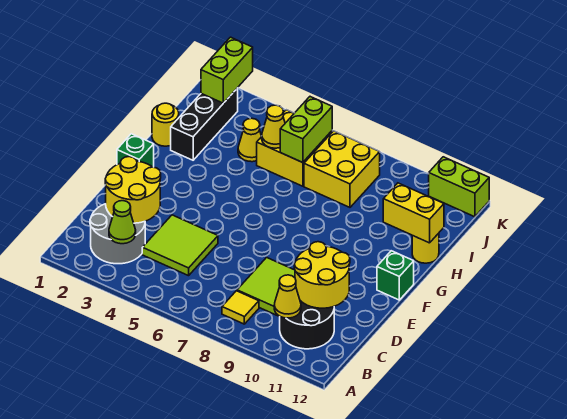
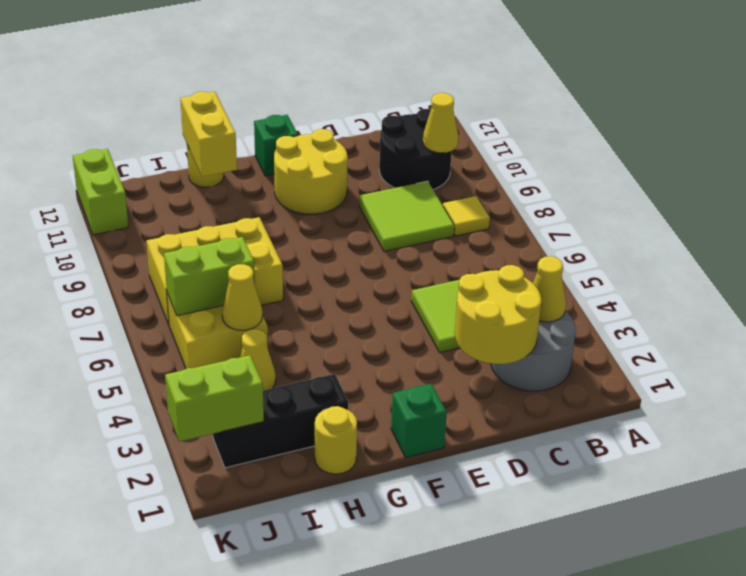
lime 1x1 cone [109,201,136,244] -> yellow 1x1 cone [533,256,566,322]
yellow 2x2 round brick [294,242,350,308] -> yellow 2x2 round brick moved to [274,129,347,214]
yellow 2x2 brick [304,131,380,207] -> yellow 2x3 brick [147,217,283,324]

